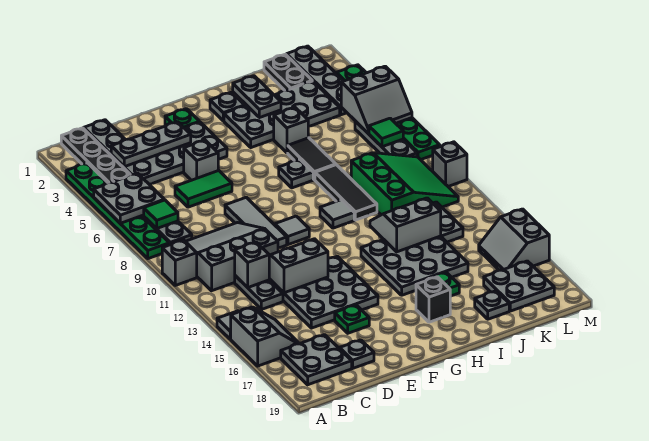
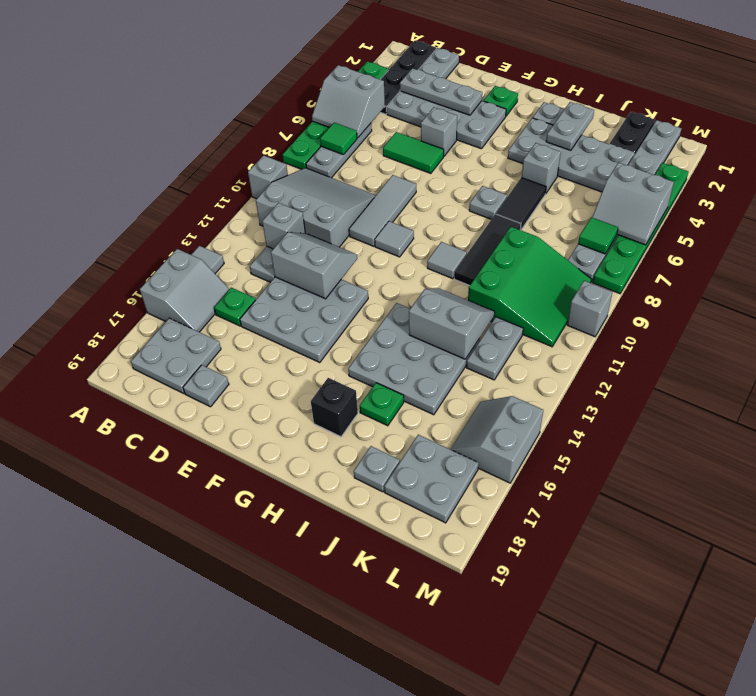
grey 2x2 plate [94,173,164,223] -> grey 2x2 slope [312,65,385,138]
green 1x1 plate [335,305,369,333] -> green 1x1 plate moved to [214,288,256,326]

